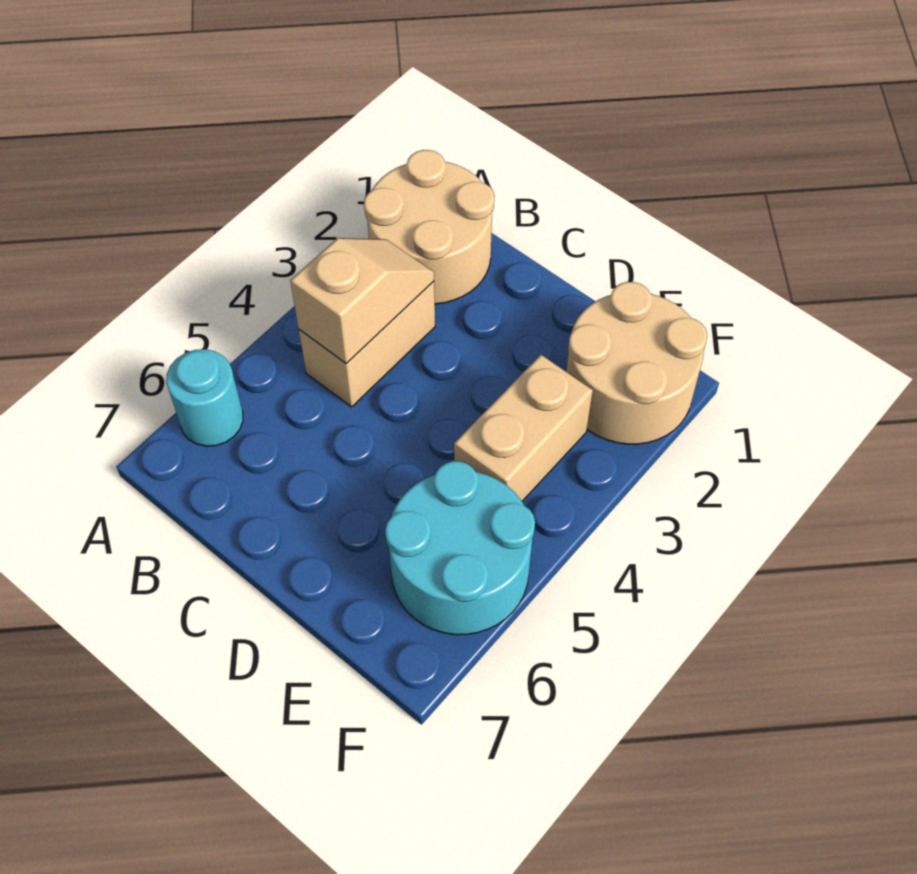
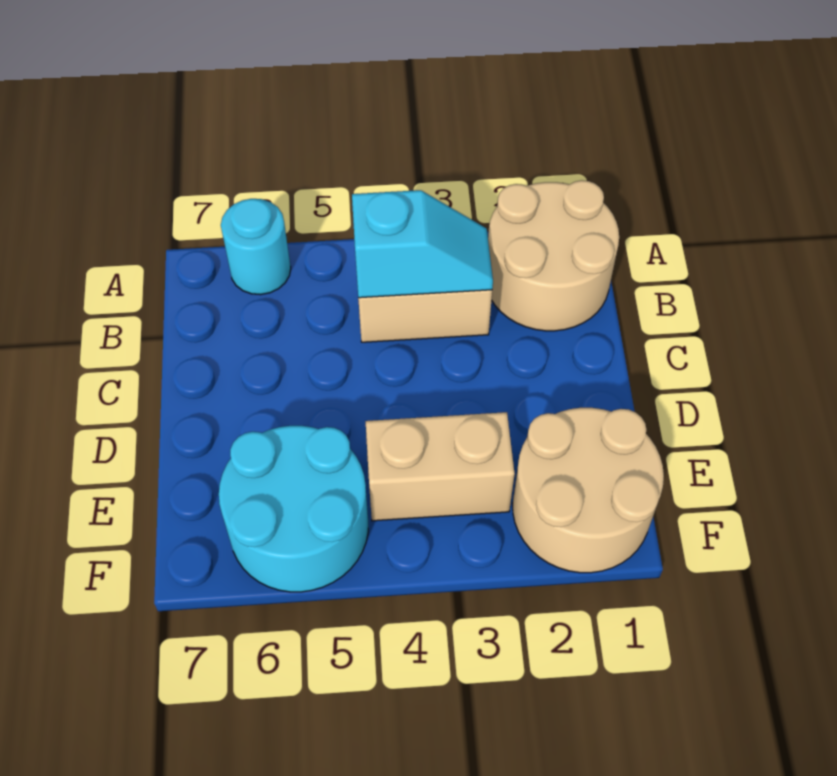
tan 1x2 slope [290,238,434,364] -> cyan 1x2 slope [352,190,493,298]

